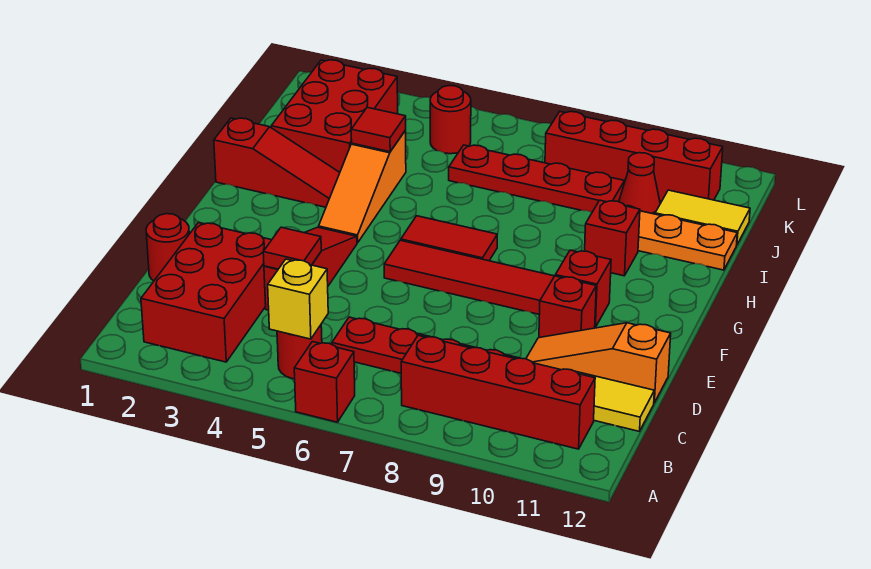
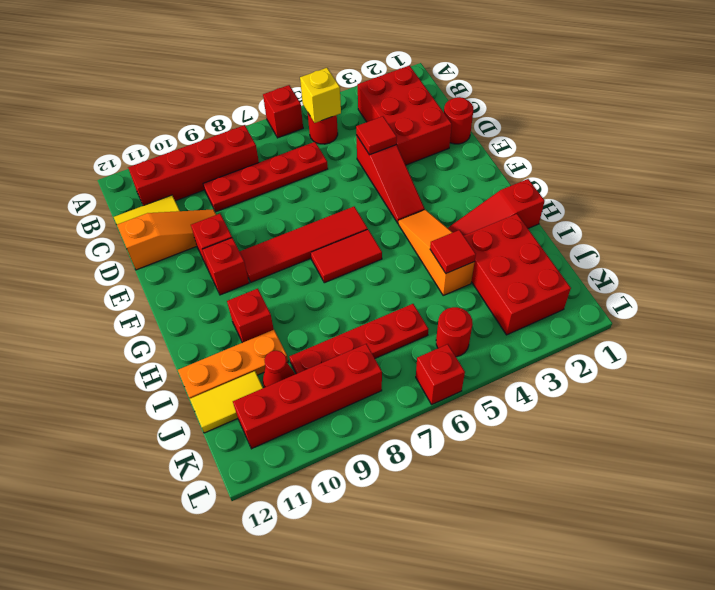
none -> red 1x1 brick [416,344,465,404]

